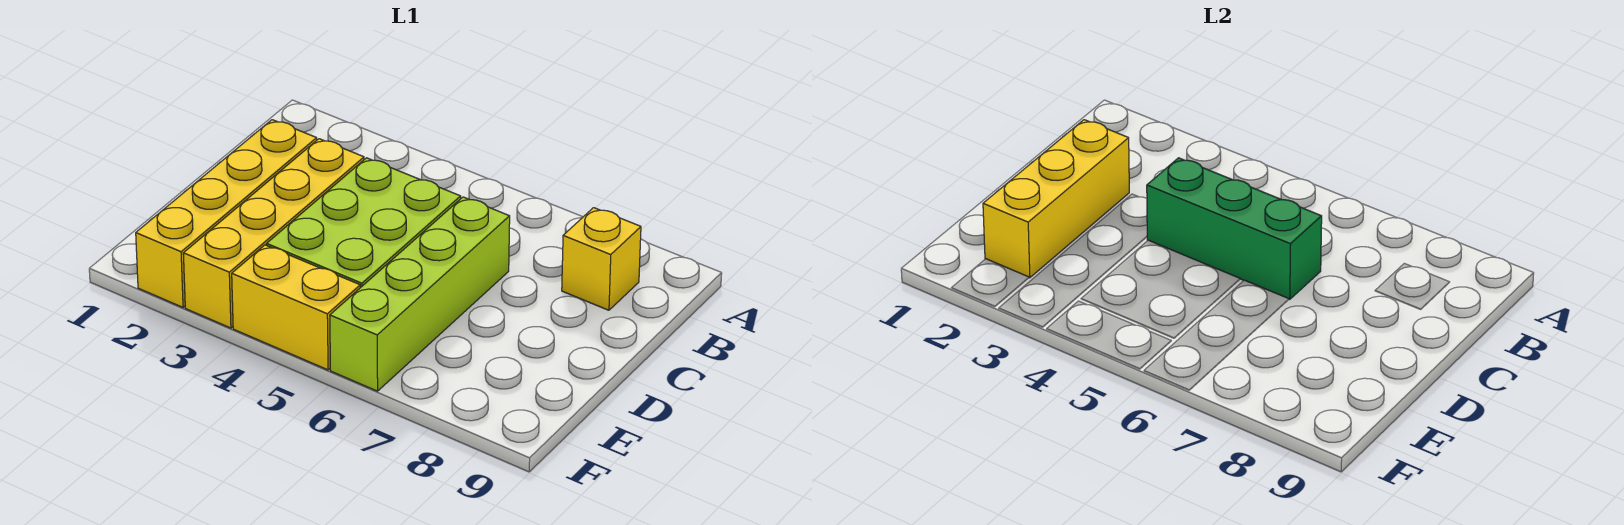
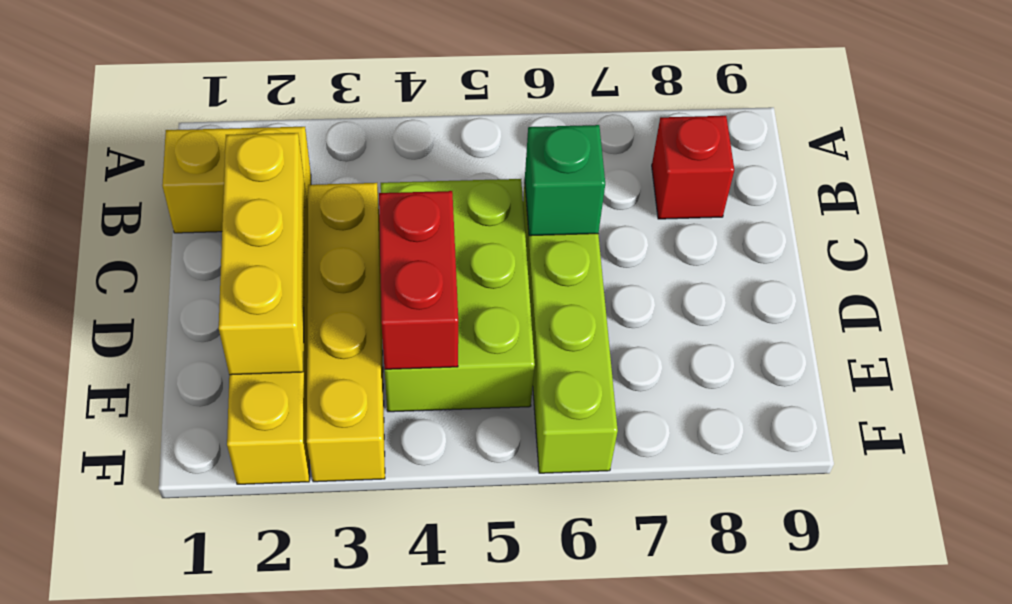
yellow 1x1 brick [562,208,641,310] -> red 1x1 brick [652,116,734,219]
green 1x3 brick [1147,158,1322,299] -> green 1x1 brick [525,125,605,236]
none -> red 1x2 brick [379,191,458,369]
yellow 1x2 brick [232,245,360,370] -> yellow 1x2 brick moved to [162,127,311,233]

